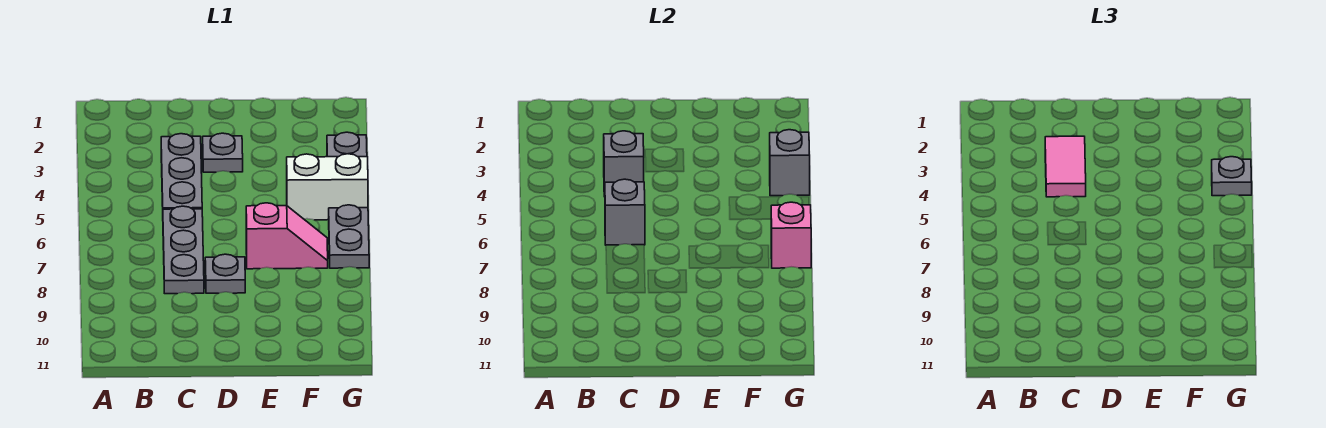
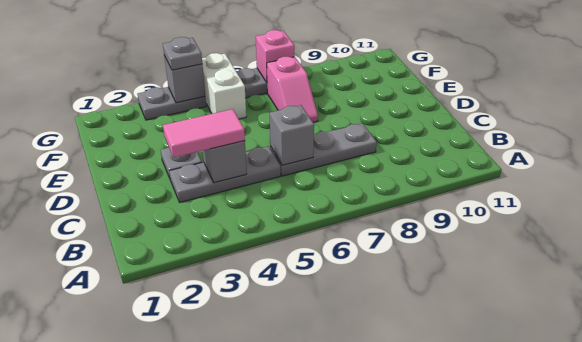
grey 1x1 plate [205,254,245,293] -> none
pink 1x2 slope [246,203,328,269] -> pink 1x2 slope turned to [267,57,318,122]

